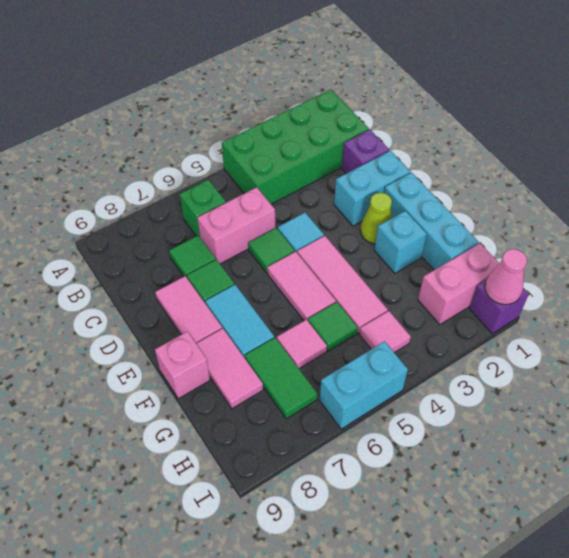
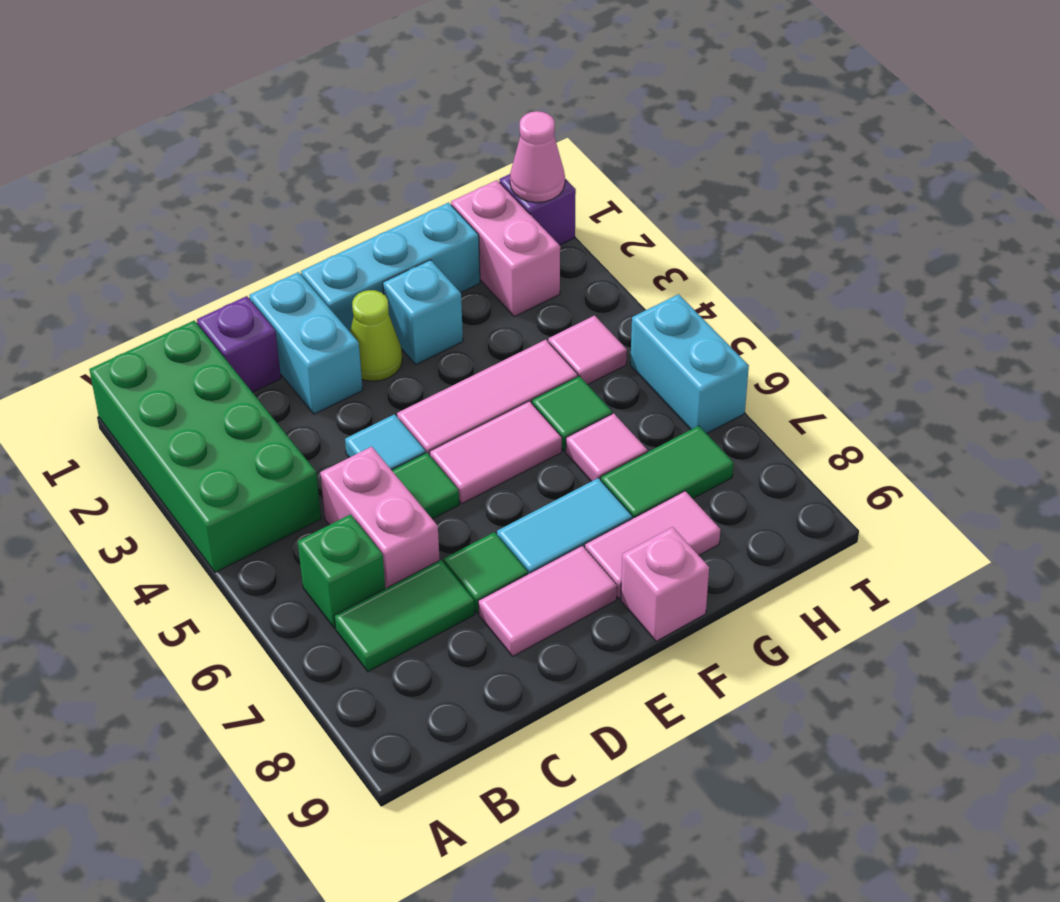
green 1x1 tile [169,236,216,277] -> green 1x2 tile [334,560,475,672]

